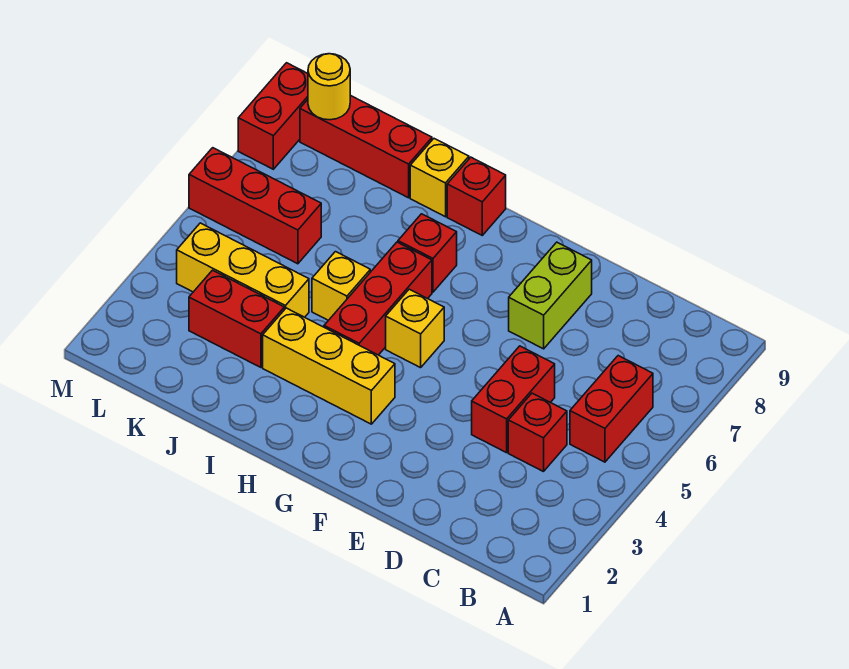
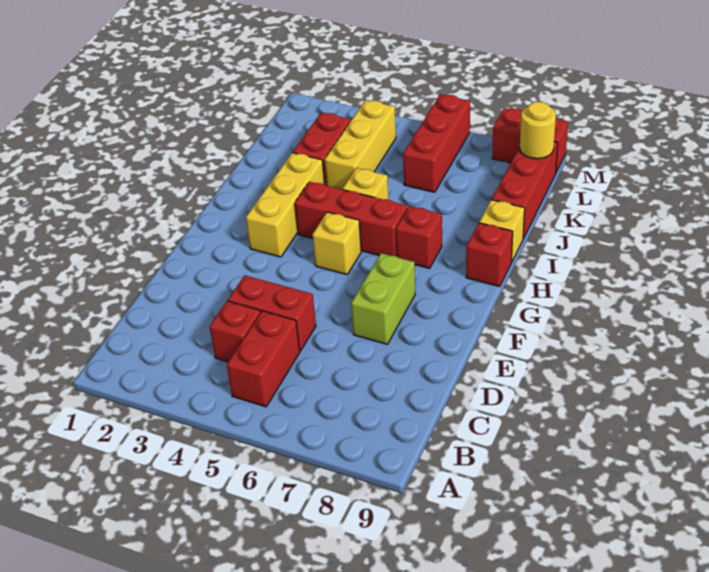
red 1x2 brick [570,356,653,462] -> red 1x2 brick turned to [227,311,300,407]
lime 1x2 brick [509,242,592,349] -> lime 1x2 brick turned to [351,253,415,344]

